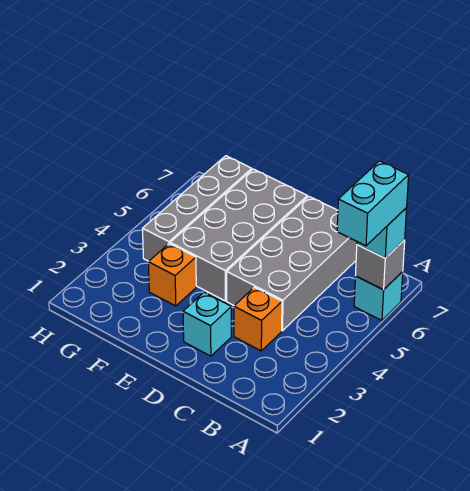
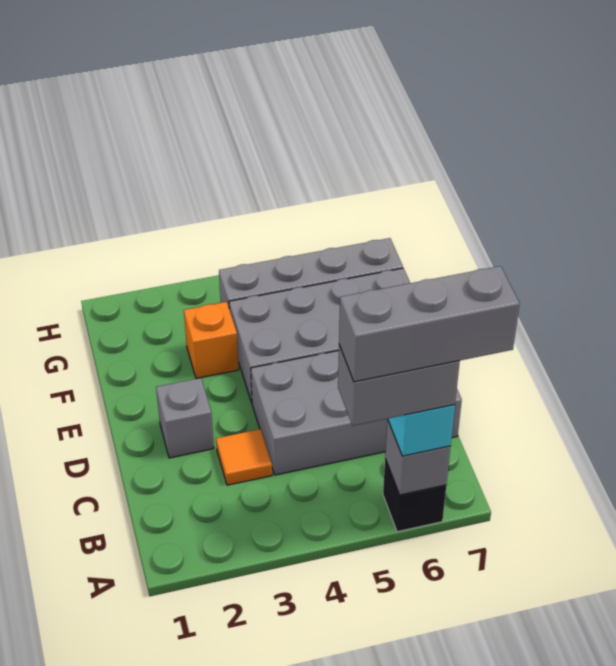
cyan 1x2 brick [337,161,409,246] -> grey 1x2 brick [338,345,460,426]
none -> grey 1x3 brick [339,266,520,382]
cyan 1x1 brick [354,272,403,321] -> black 1x1 brick [383,459,446,532]
orange 1x1 brick [234,287,282,351] -> orange 1x1 tile [216,429,272,485]
cyan 1x1 brick [183,292,231,356] -> grey 1x1 brick [156,378,214,458]

